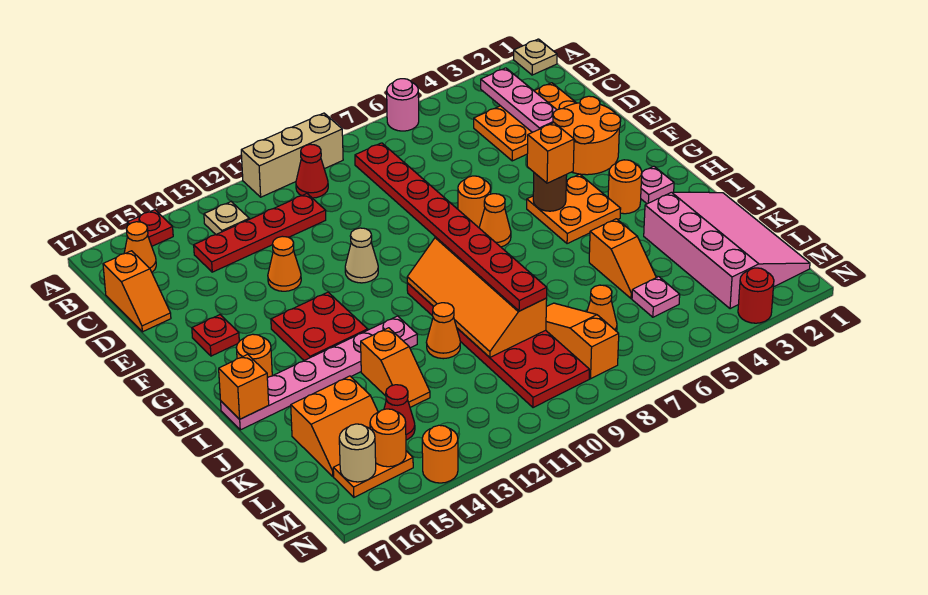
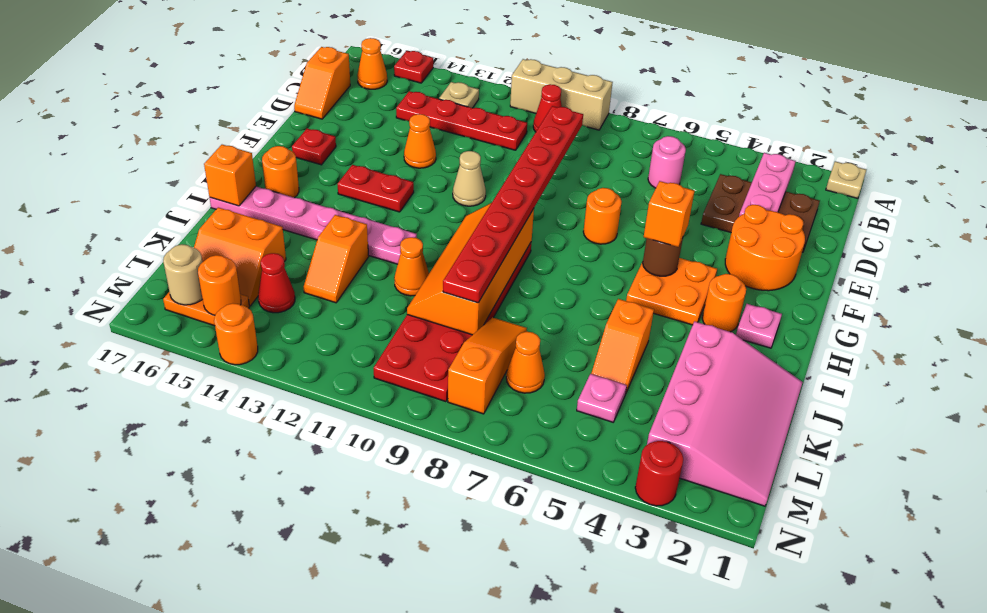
pink 1x1 round brick [387,79,419,131] -> pink 1x1 round brick moved to [648,136,686,188]
orange 2x3 plate [474,83,576,161] -> brown 2x3 plate [701,174,820,252]
orange 1x1 cone [479,194,511,247] -> none
red 2x2 plate [271,292,368,360] -> red 1x2 plate [338,165,414,212]

